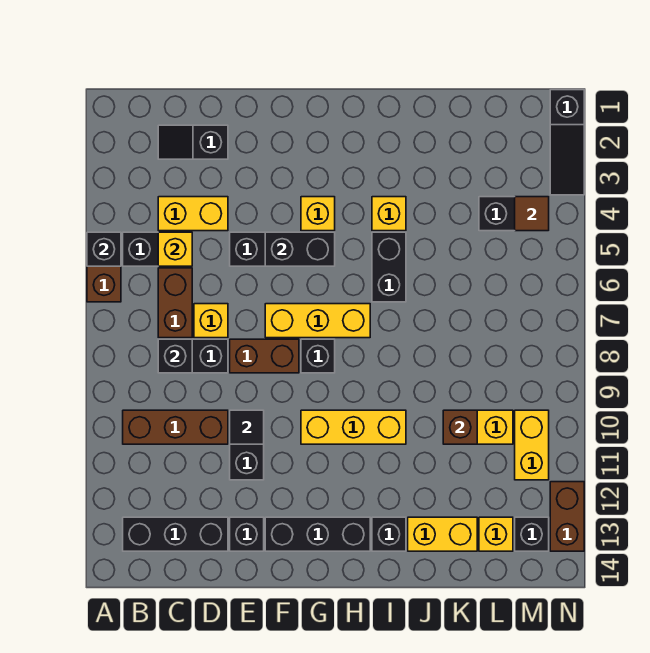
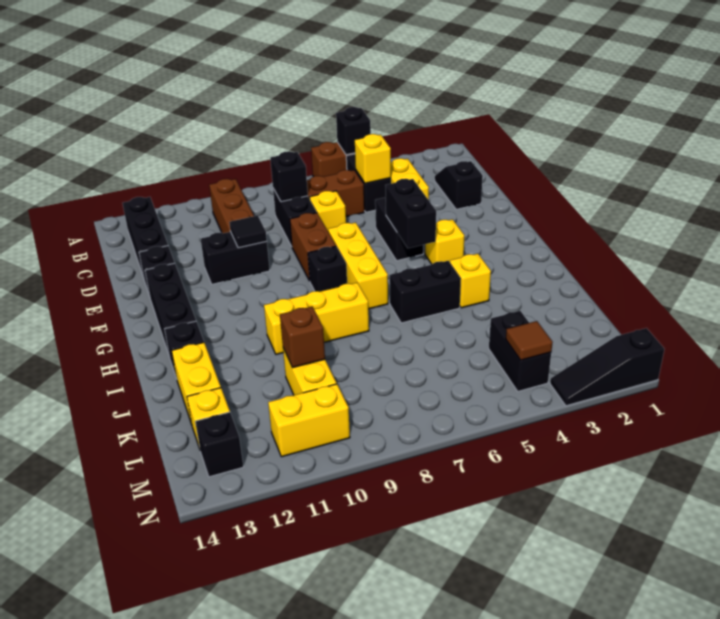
yellow 1x3 brick [301,410,406,444] -> yellow 1x3 brick turned to [264,283,369,354]
brown 1x2 brick [550,482,584,551] -> none

